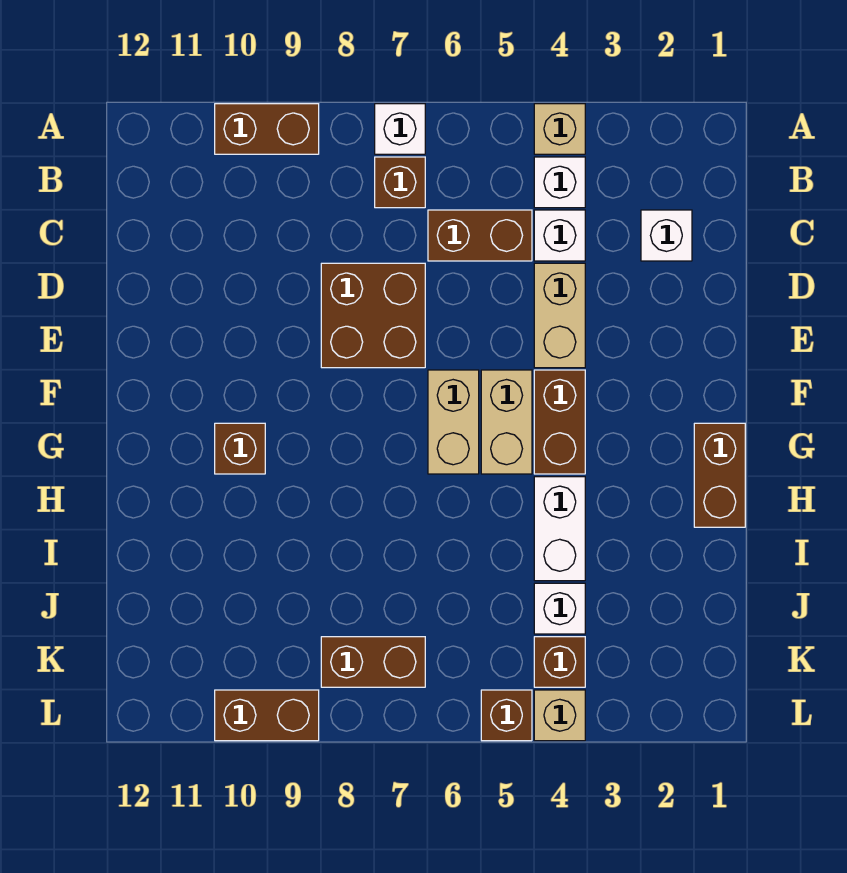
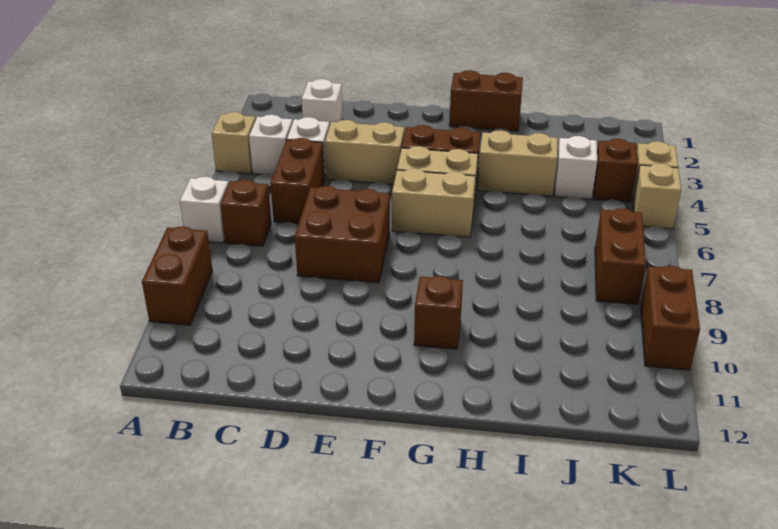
white 1x2 brick [534,477,585,581] -> tan 1x2 brick [478,130,558,196]
brown 1x1 brick [481,690,532,741] -> tan 1x1 brick [633,163,681,229]

